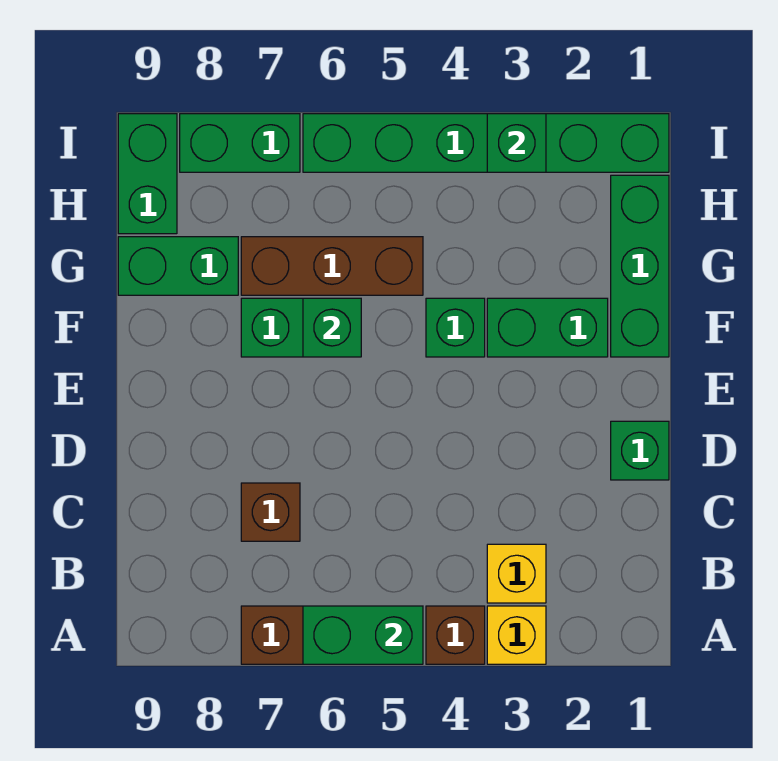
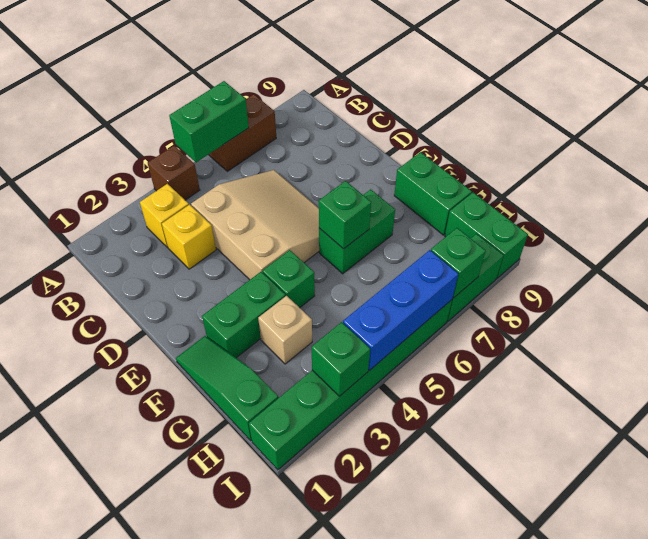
yellow 1x1 brick [487,606,546,664] -> yellow 1x1 brick moved to [162,205,216,269]
none -> tan 3x3 slope [191,170,319,280]
brown 1x1 brick [241,483,300,541] -> none
green 1x1 brick [611,421,669,480] -> green 1x1 brick moved to [431,228,486,298]
green 1x3 brick [611,175,669,357] -> green 1x3 slope [176,336,278,441]
none -> tan 1x1 brick [258,296,312,364]
brown 1x3 brick [241,237,423,295] -> none
green 1x2 brick [118,237,238,295] -> green 1x2 brick turned to [394,152,472,235]
none -> blue 1x3 brick [343,250,458,371]

